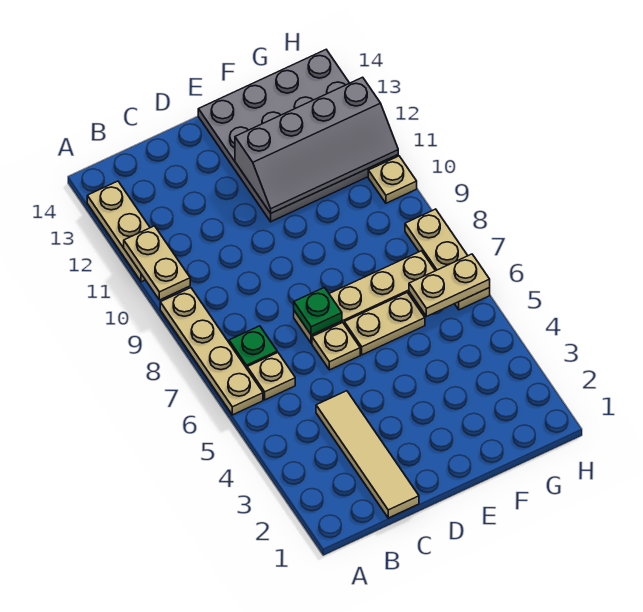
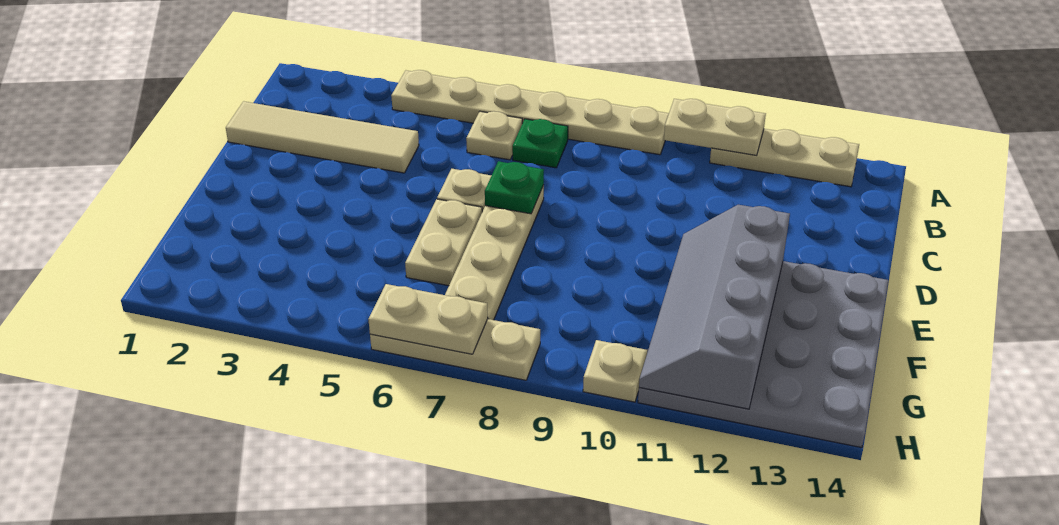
tan 1x4 plate [160,288,263,415] -> tan 1x6 plate [391,70,669,155]
tan 1x2 plate [409,254,490,316] -> tan 1x2 plate turned to [368,284,488,354]

